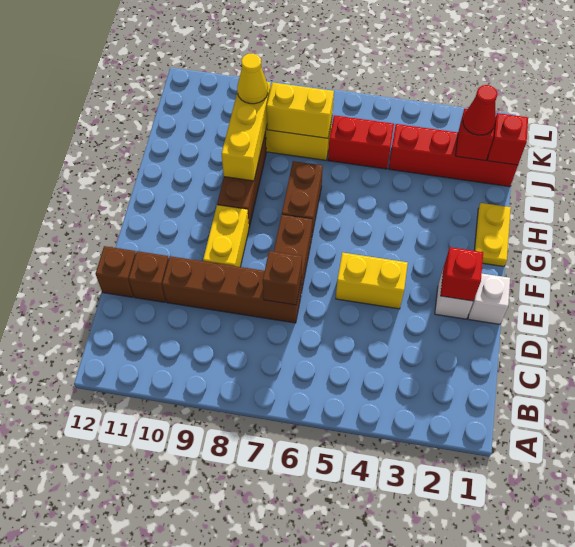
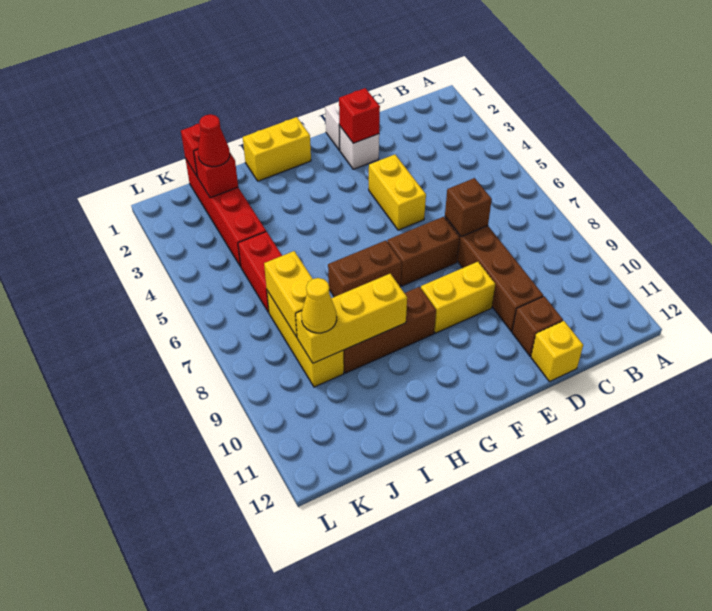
brown 1x1 brick [95,246,136,297] -> yellow 1x1 brick [531,321,583,382]
yellow 1x2 plate [474,203,511,267] -> yellow 1x2 brick [243,117,311,181]

